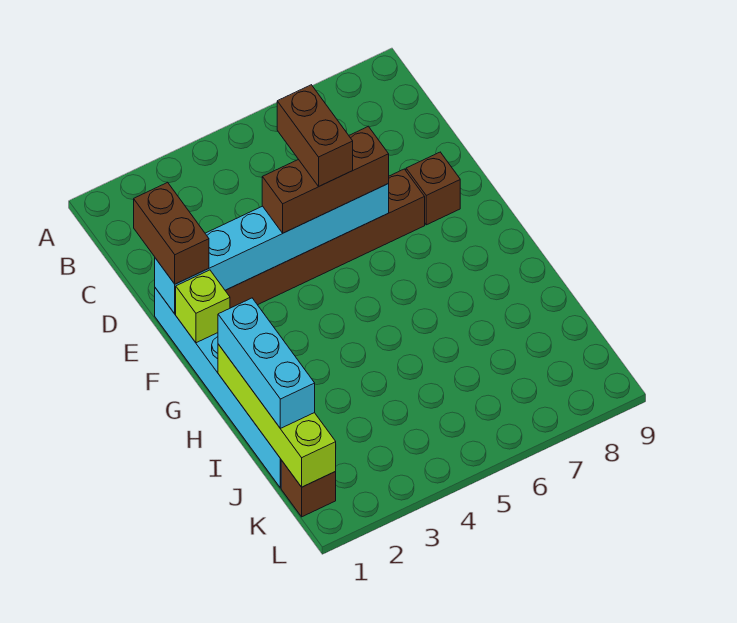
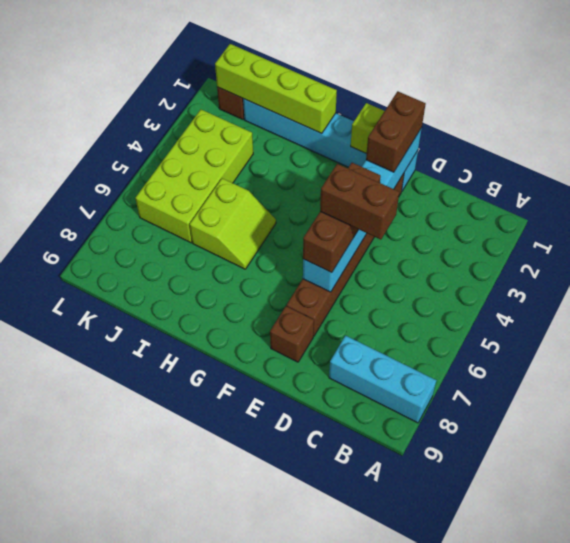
brown 1x2 brick [134,182,209,284] -> brown 1x2 brick turned to [366,91,426,172]
cyan 1x3 brick [218,298,315,428] -> cyan 1x3 brick moved to [329,335,437,423]
none -> lime 2x2 slope [190,178,276,269]
none -> lime 2x4 brick [135,110,253,243]

